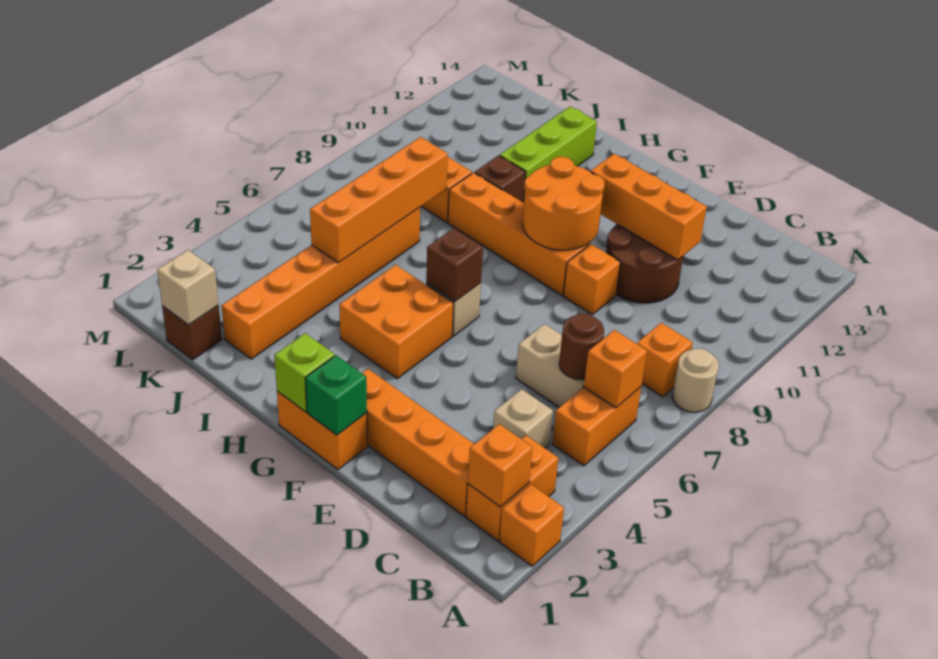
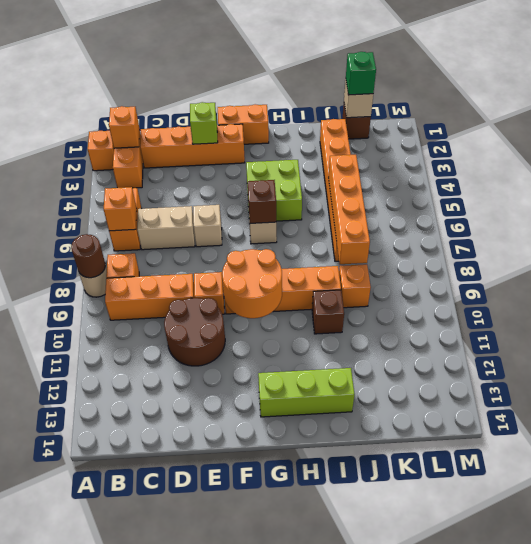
tan 1x1 brick [493,389,553,448] -> tan 1x1 brick moved to [193,205,222,247]
brown 1x1 round brick [559,314,604,379] -> brown 1x1 round brick moved to [71,234,105,278]
orange 1x3 brick [591,154,707,260] -> orange 1x3 brick moved to [105,274,194,320]
green 1x1 brick [305,355,367,435] -> green 1x1 brick moved to [346,52,376,95]
lime 1x1 brick [274,333,335,412] -> lime 1x1 brick moved to [190,102,218,144]
orange 2x2 brick [339,265,454,379] -> lime 2x2 brick [246,160,302,221]
lime 1x3 brick [500,106,597,203] -> lime 1x3 brick turned to [258,368,355,417]

